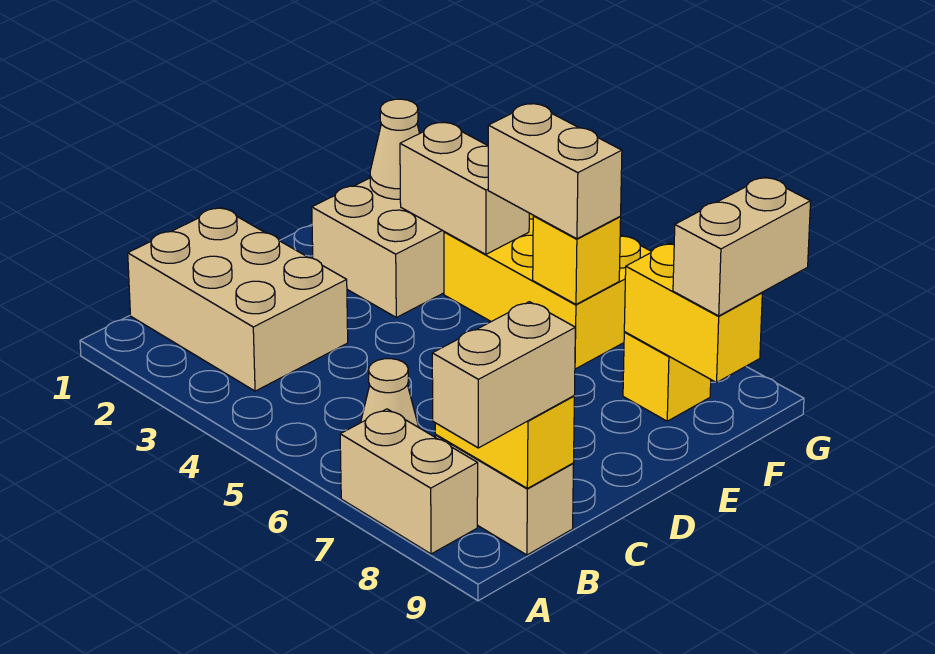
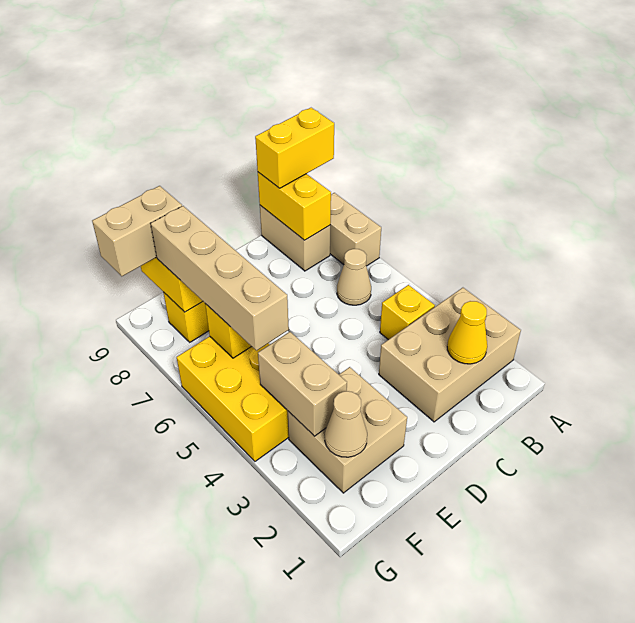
tan 1x2 brick [432,302,575,448] -> yellow 1x2 brick [255,108,334,188]
tan 2x3 brick [128,207,348,391] -> tan 2x3 brick turned to [379,288,521,422]
none -> yellow 1x1 cone [447,301,487,364]
none -> yellow 1x1 brick [380,285,435,340]
tan 1x2 brick [488,103,622,239] -> tan 1x4 brick [151,206,289,351]

